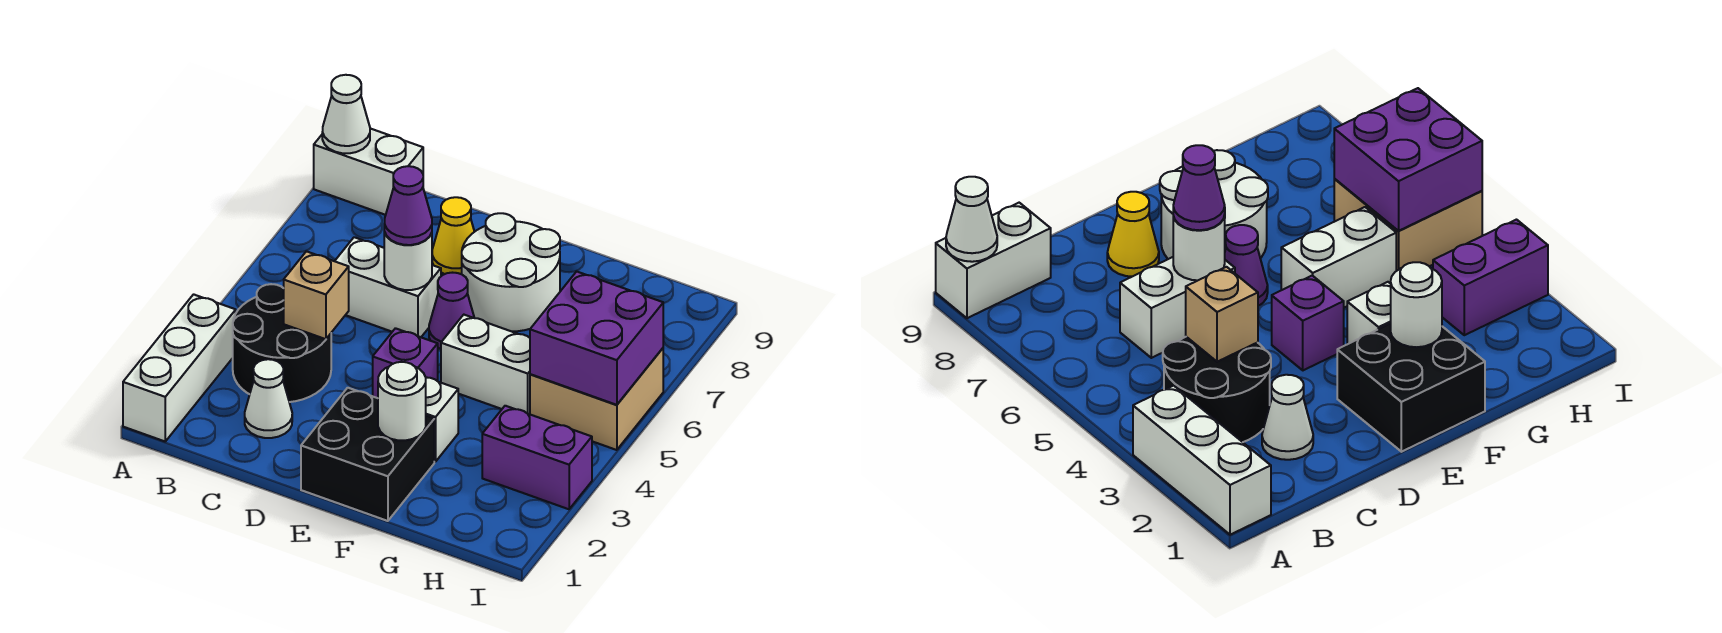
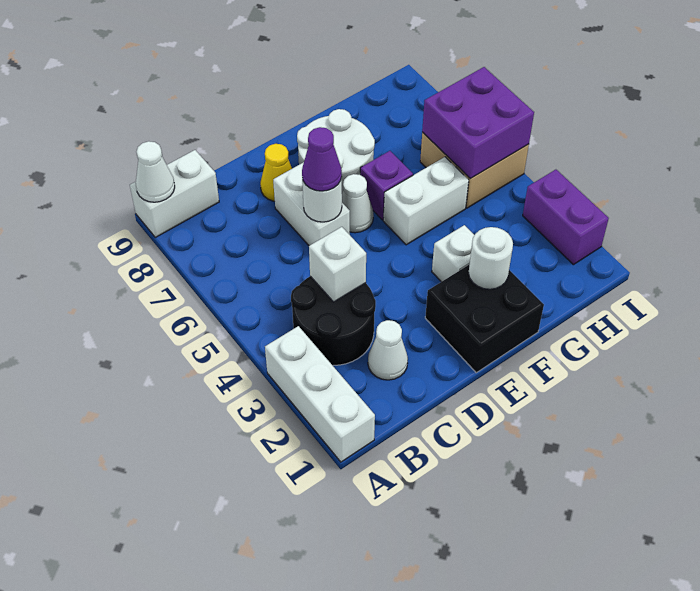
tan 1x1 brick [284,251,349,339] -> white 1x1 brick [309,227,366,302]
white 1x2 brick [335,237,441,337] -> white 1x2 brick turned to [273,162,350,246]
purple 1x1 brick [373,328,438,398] -> purple 1x1 brick moved to [360,151,413,220]
purple 1x1 cone [429,273,474,349] -> white 1x1 cone [342,174,373,233]
purple 1x2 brick [482,406,592,509] -> purple 1x2 brick turned to [523,170,609,265]

